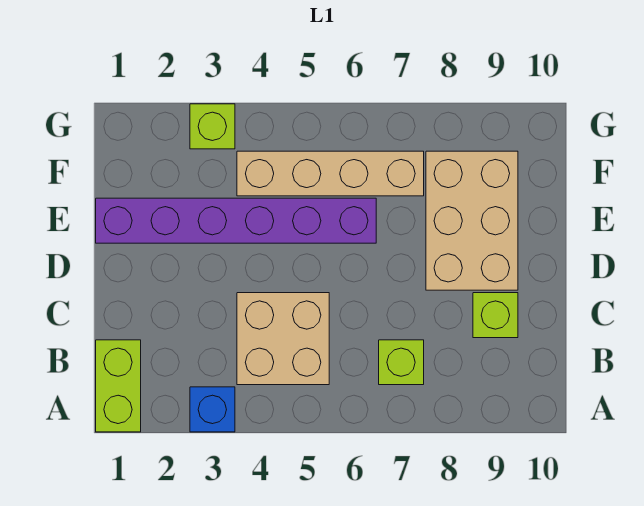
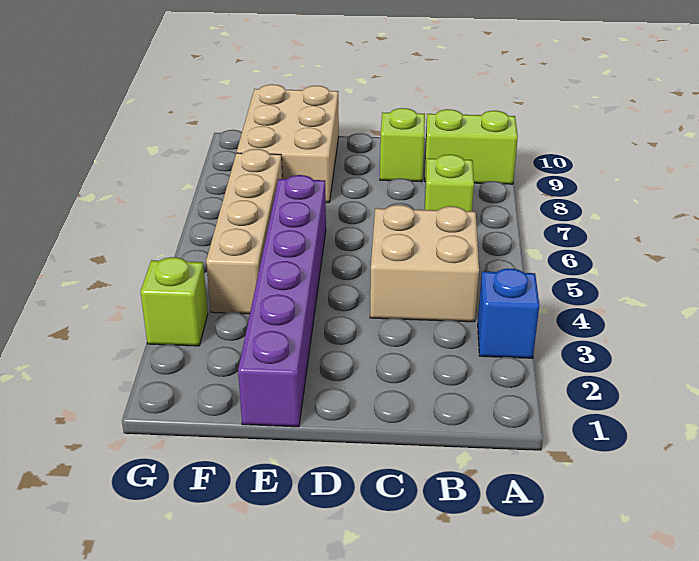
lime 1x2 brick [96,340,141,432] -> lime 1x2 brick moved to [425,109,518,184]
tan 2x3 brick [426,151,518,290] -> tan 2x3 brick turned to [237,84,339,203]

